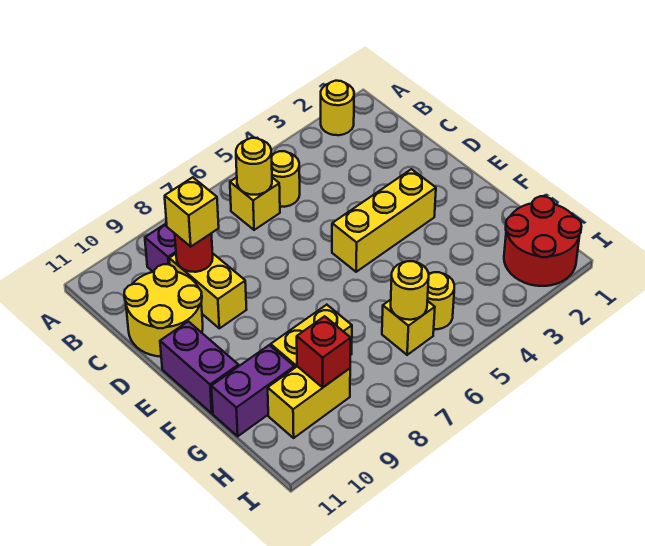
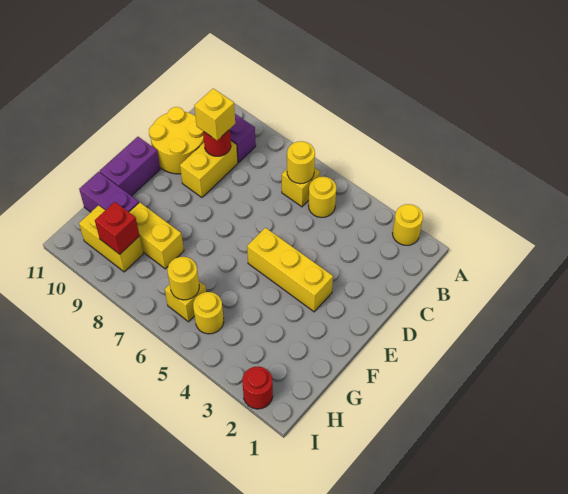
red 2x2 round brick [504,196,582,286] -> red 1x1 round brick [242,366,273,409]

